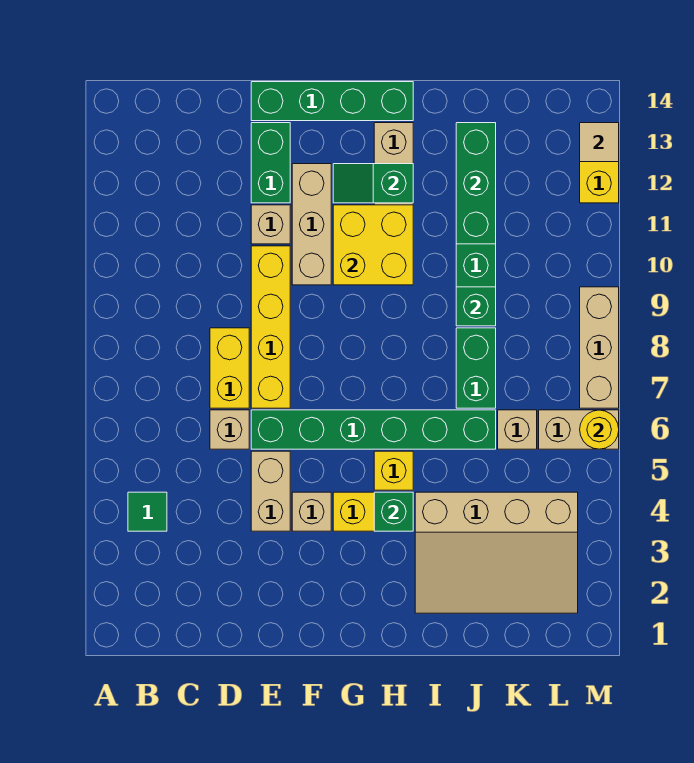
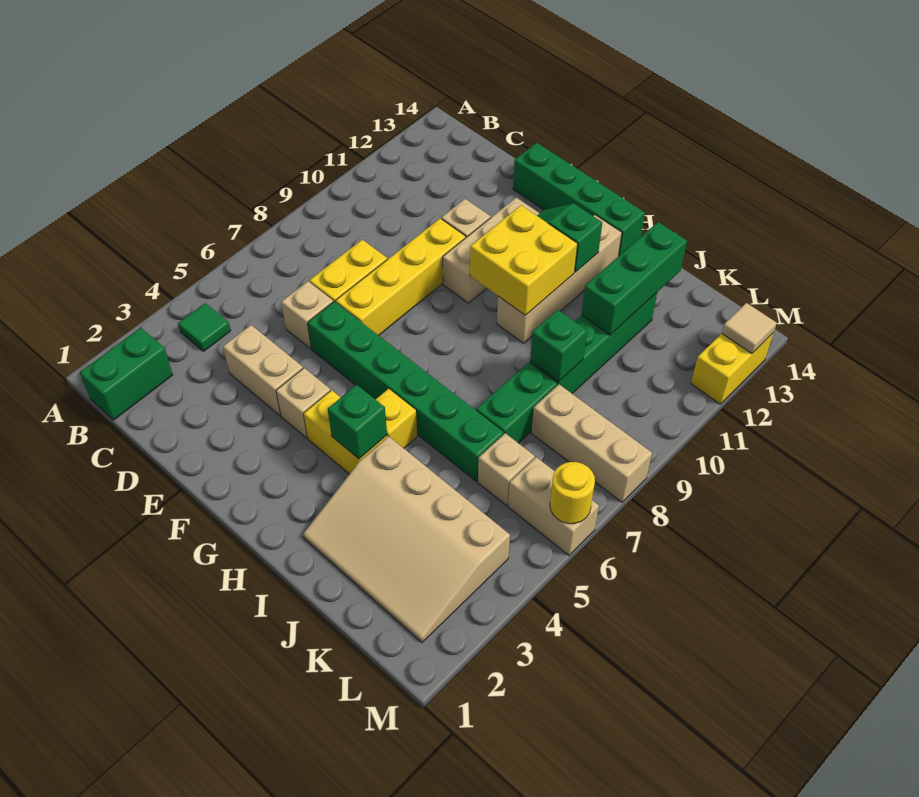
tan 1x2 brick [251,451,290,531] -> tan 1x2 brick turned to [223,325,303,416]
green 1x2 brick [251,123,290,203] -> green 1x2 brick moved to [80,328,173,420]
tan 1x3 brick [580,287,619,408] -> tan 1x3 brick turned to [532,384,652,502]

